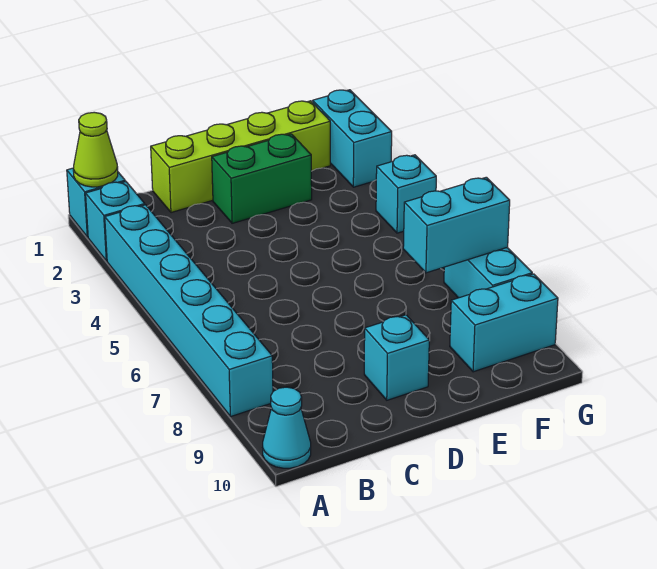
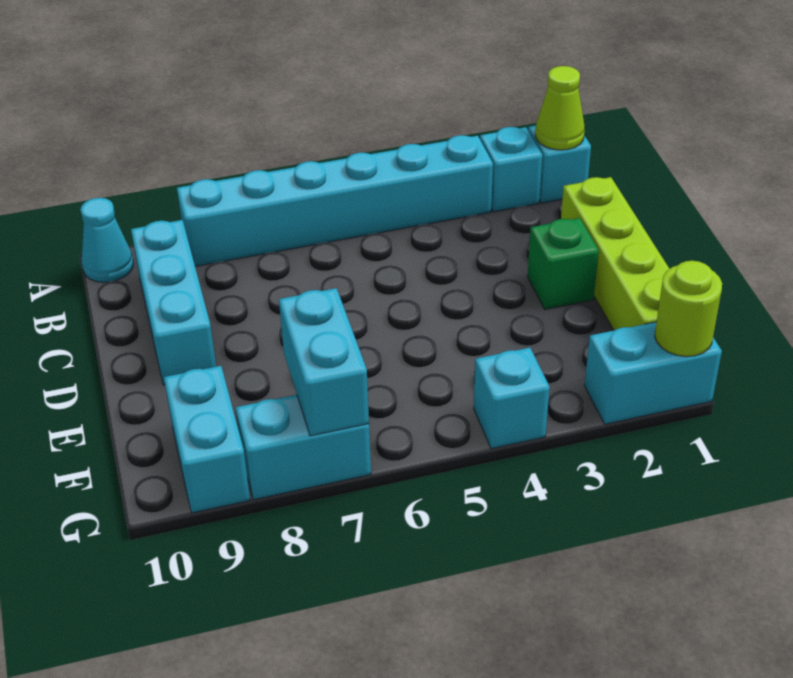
green 1x2 brick [212,134,312,223] -> green 1x1 brick [527,218,599,309]
cyan 1x1 brick [364,315,429,400] -> cyan 1x3 brick [131,220,216,385]
none -> lime 1x1 round brick [655,261,722,357]

